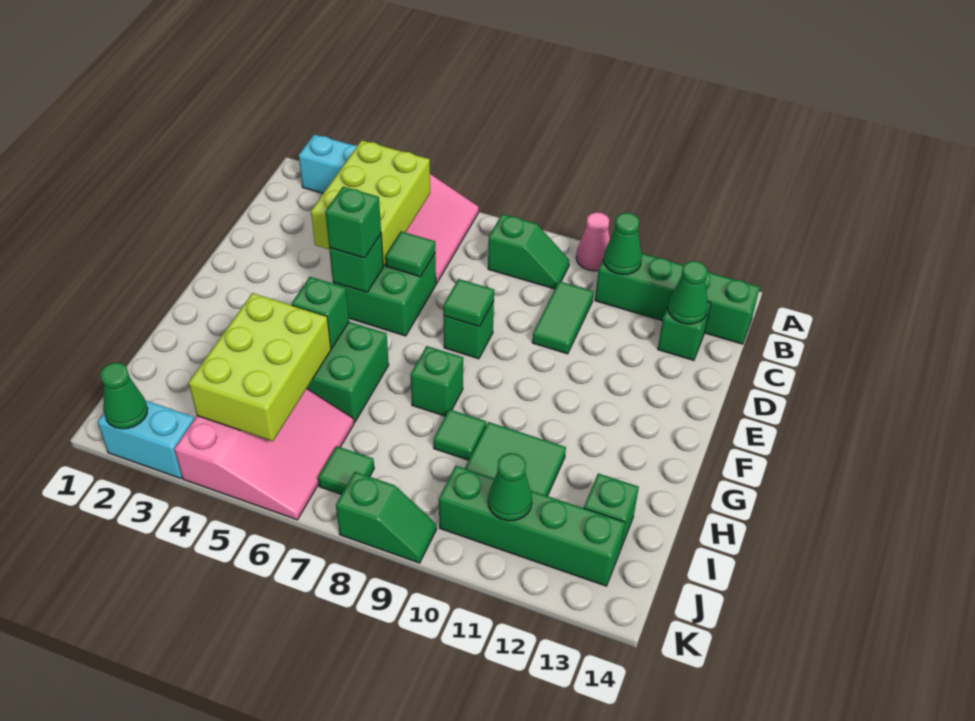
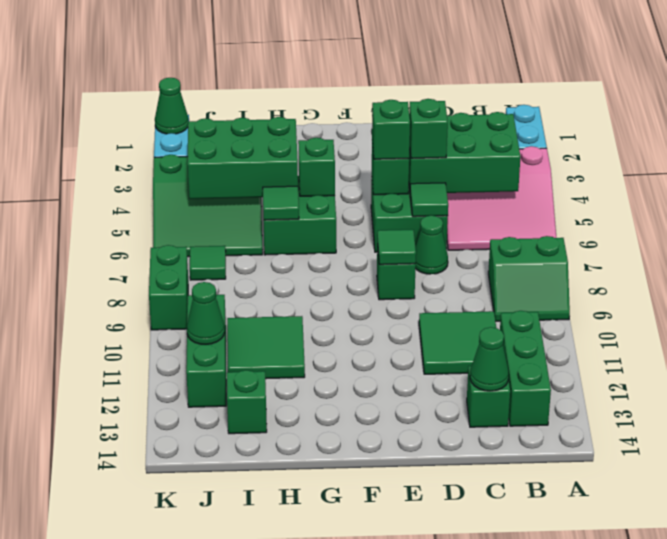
pink 1x1 cone [576,212,610,271] -> none
lime 2x3 brick [311,140,430,266] -> green 2x3 brick [409,112,521,193]
green 1x2 slope [488,214,569,289] -> green 2x2 slope [488,236,570,321]
green 1x4 brick [595,253,760,344] -> green 1x3 brick [500,311,551,426]
green 1x1 cone [604,213,642,275] -> green 1x1 cone moved to [415,216,448,274]
green 1x2 tile [532,281,594,354] -> green 2x2 tile [419,311,496,374]
green 1x1 brick [410,346,463,416] -> green 1x1 brick moved to [409,99,448,158]
lime 2x3 brick [189,293,331,441] -> green 2x3 brick [187,117,298,199]
green 1x1 tile [433,409,486,460] -> green 1x1 tile moved to [263,186,299,220]
pink 3x3 slope [174,389,354,520] -> green 3x3 slope [153,155,263,257]
green 1x4 brick [439,466,625,586] -> green 1x3 brick [186,295,226,407]
green 1x2 slope [336,472,437,563] -> green 1x2 brick [149,245,188,330]

